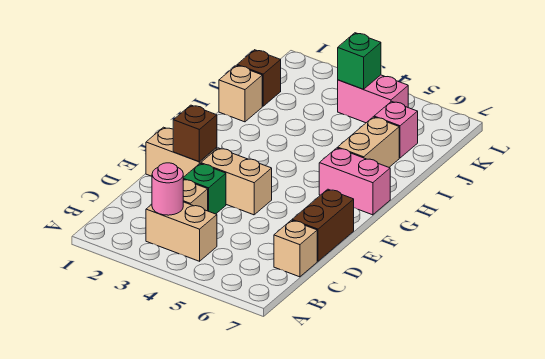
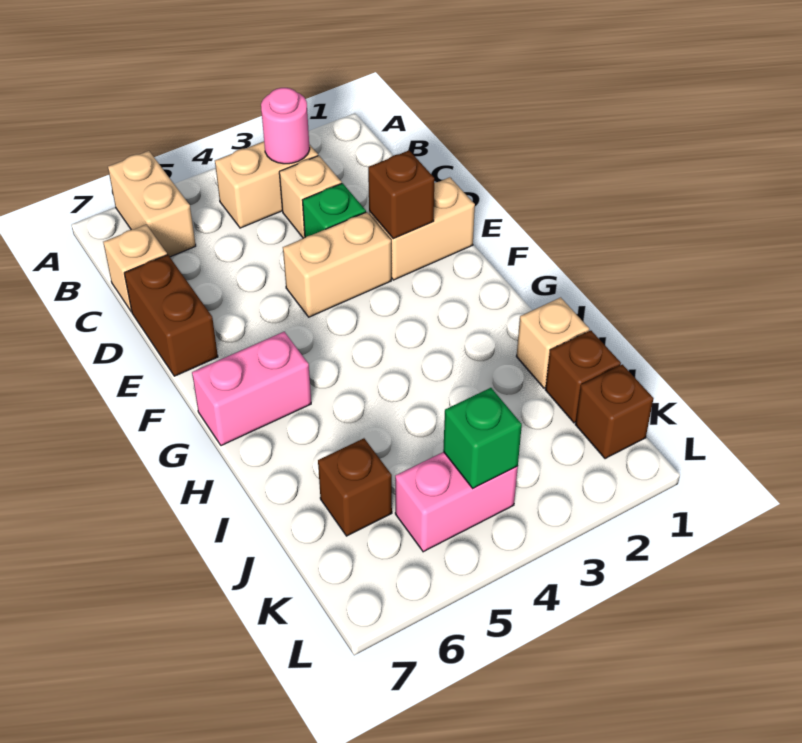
tan 1x2 brick [338,117,399,167] -> tan 1x2 brick moved to [108,151,196,257]
pink 1x1 brick [374,101,418,158] -> brown 1x1 brick [318,438,392,536]
none -> brown 1x1 brick [575,365,654,459]

